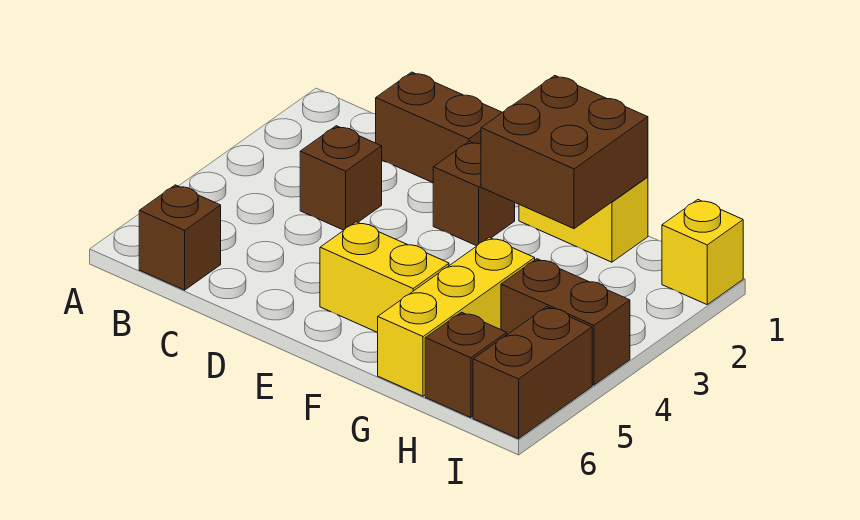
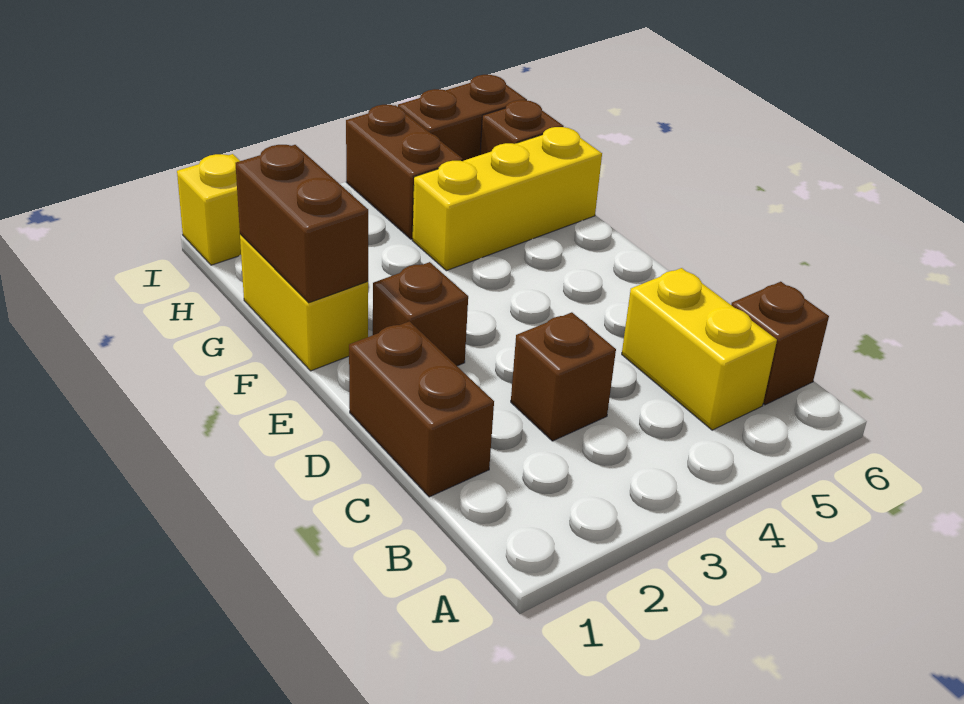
yellow 1x2 brick [320,222,449,333] -> yellow 1x2 brick moved to [622,268,777,430]
brown 2x2 brick [481,76,648,229] -> brown 1x2 brick [236,145,368,303]

